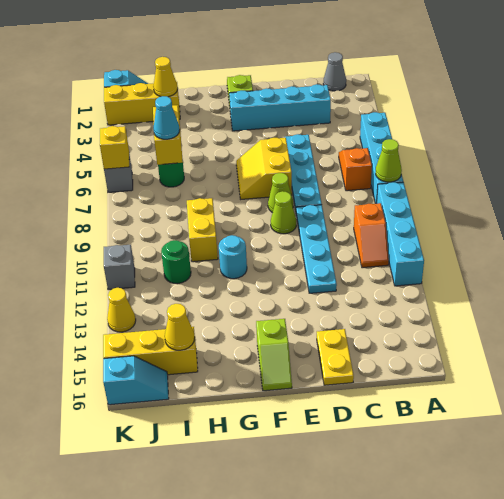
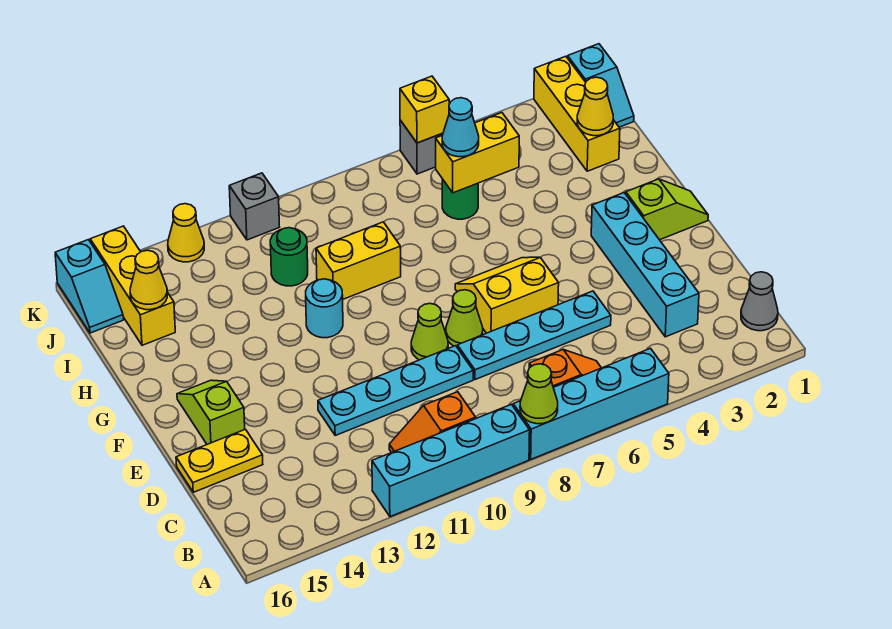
lime 1x2 slope [256,319,292,391] -> lime 1x2 slope turned to [177,380,245,444]

